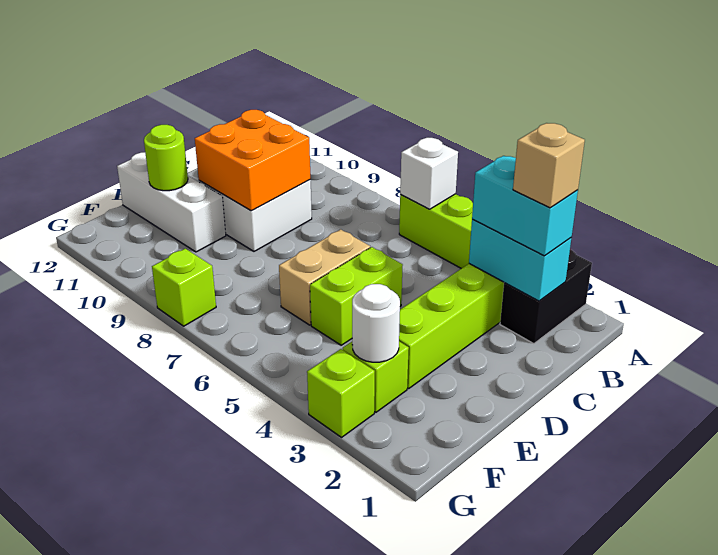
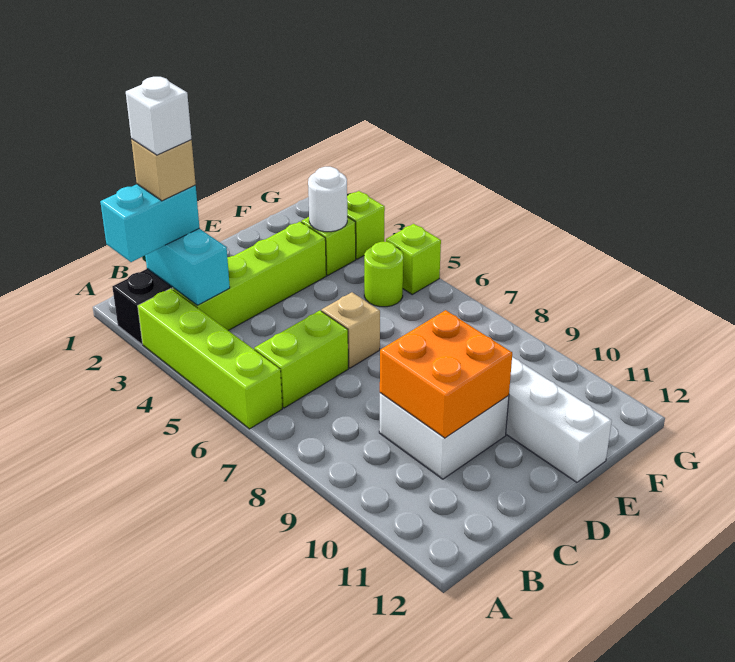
white 1x1 brick [400,138,458,209] -> white 1x1 brick moved to [126,77,192,155]
cyan 1x2 brick [472,156,578,256] -> cyan 1x2 brick turned to [100,184,199,262]
lime 1x2 brick [310,247,403,345] -> lime 1x2 brick moved to [254,311,348,408]
tan 1x2 brick [279,229,370,325] -> tan 1x1 brick [322,292,380,368]
lime 1x1 round brick [144,125,188,191] -> lime 1x1 round brick moved to [364,242,403,307]
lime 1x1 brick [152,249,216,326] -> lime 1x1 brick moved to [386,224,441,294]

